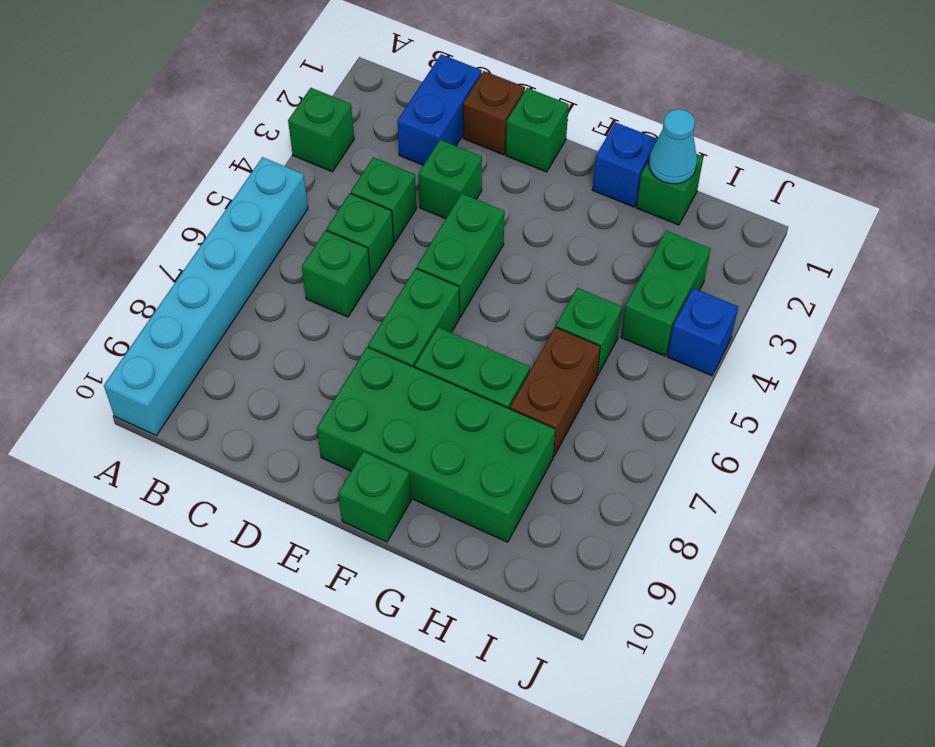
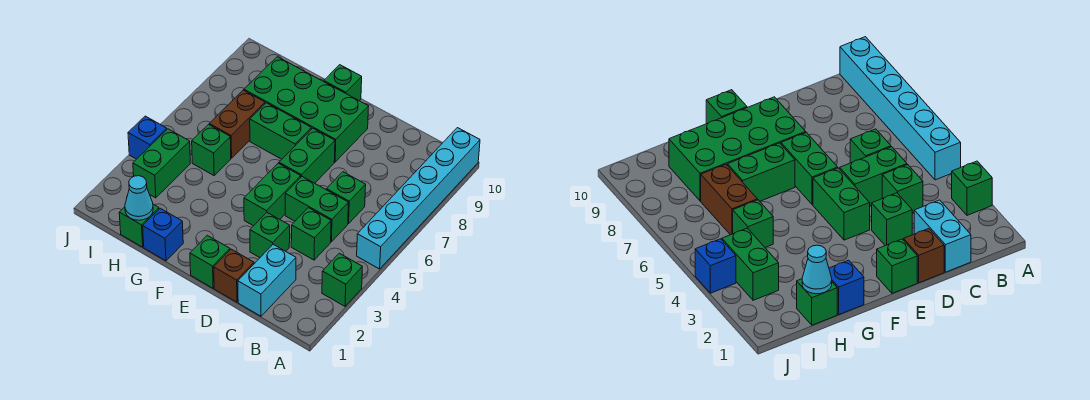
blue 1x2 brick [397,54,482,165] -> cyan 1x2 brick [238,244,296,316]
green 1x1 brick [326,193,394,279] -> green 1x2 brick [285,177,348,242]

